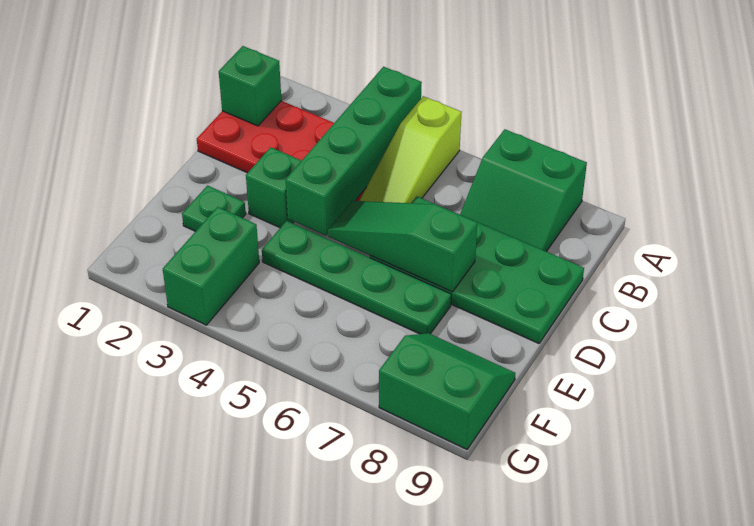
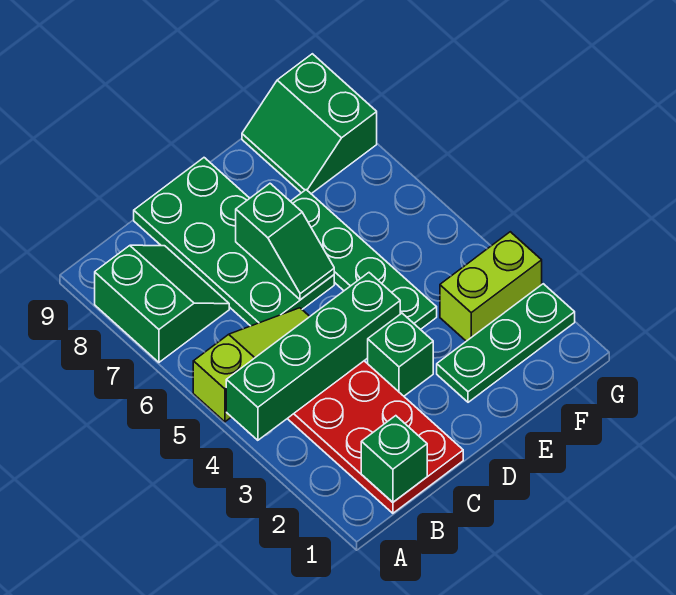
green 1x3 slope [328,201,477,292] -> green 1x2 slope [236,184,334,300]
green 1x1 plate [182,186,246,231] -> green 1x3 plate [437,284,575,402]
green 1x2 brick [163,207,259,325] -> lime 1x2 brick [440,232,542,341]

